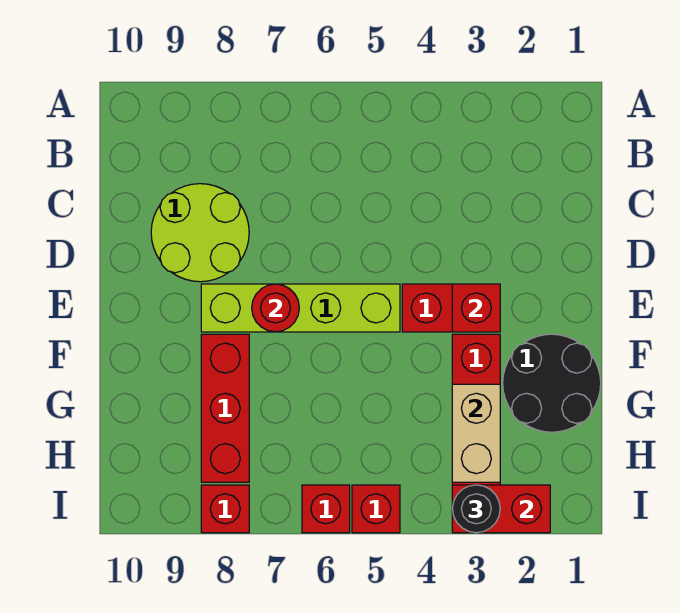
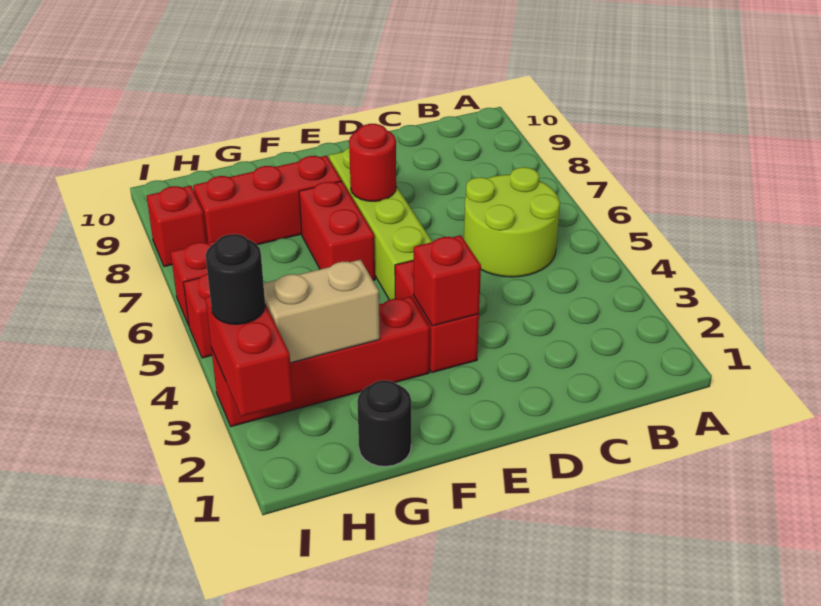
lime 2x2 round brick [151,184,249,282] -> lime 2x2 round brick moved to [464,167,560,277]
black 2x2 round brick [503,334,601,432] -> black 1x1 round brick [357,380,411,466]
none -> red 1x2 brick [299,181,375,280]

